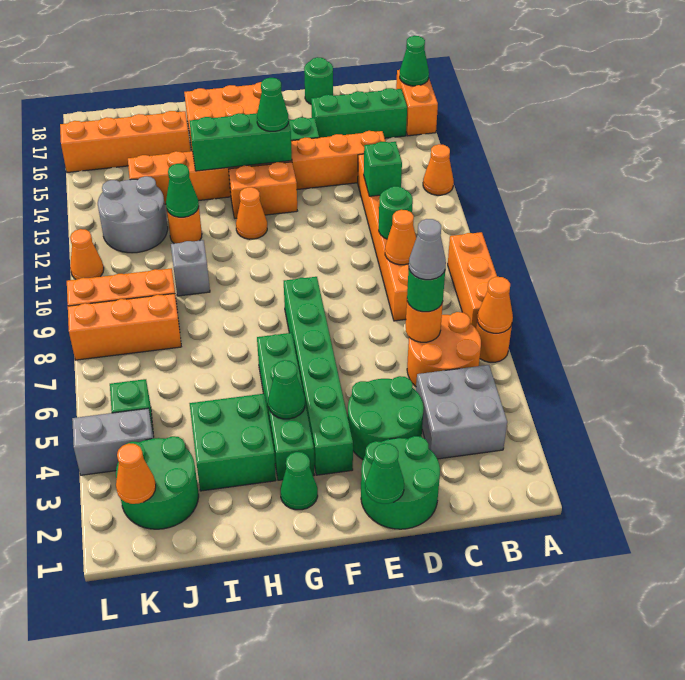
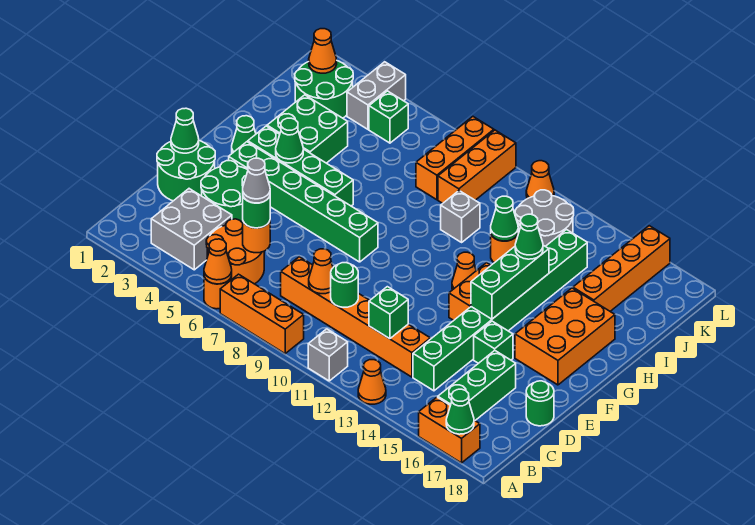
none -> grey 1x1 brick [308,329,348,381]
orange 1x8 brick [128,131,386,204] -> green 1x8 brick [413,230,587,391]
green 1x1 cone [257,78,289,131] -> green 1x1 cone moved to [515,214,543,259]

